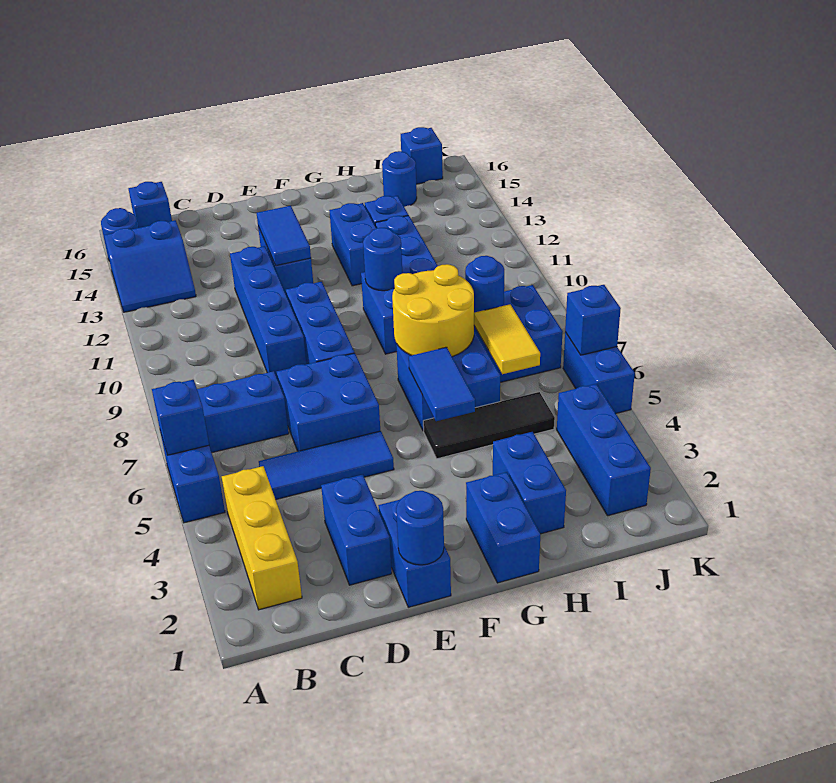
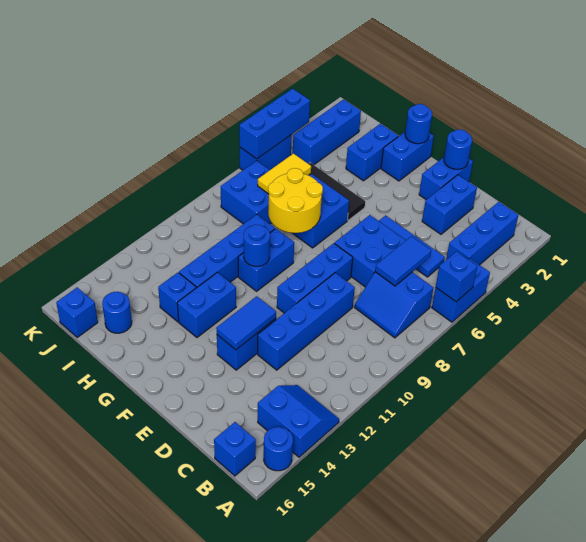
yellow 1x3 brick [222,466,302,610] -> blue 1x3 brick [446,202,519,265]
blue 1x2 tile [409,347,475,421] -> blue 1x2 tile moved to [375,236,431,286]
blue 1x1 round brick [465,256,504,313] -> blue 1x1 round brick moved to [405,104,432,144]
blue 1x1 brick [565,285,621,355] -> blue 1x3 brick [239,89,310,159]

